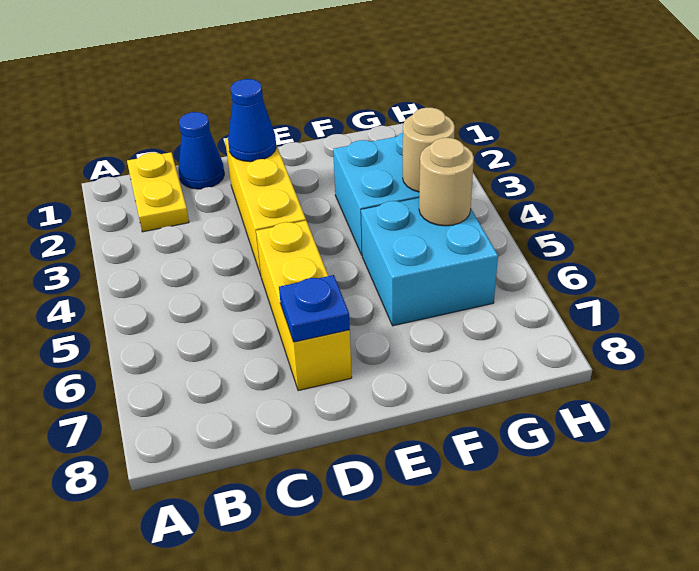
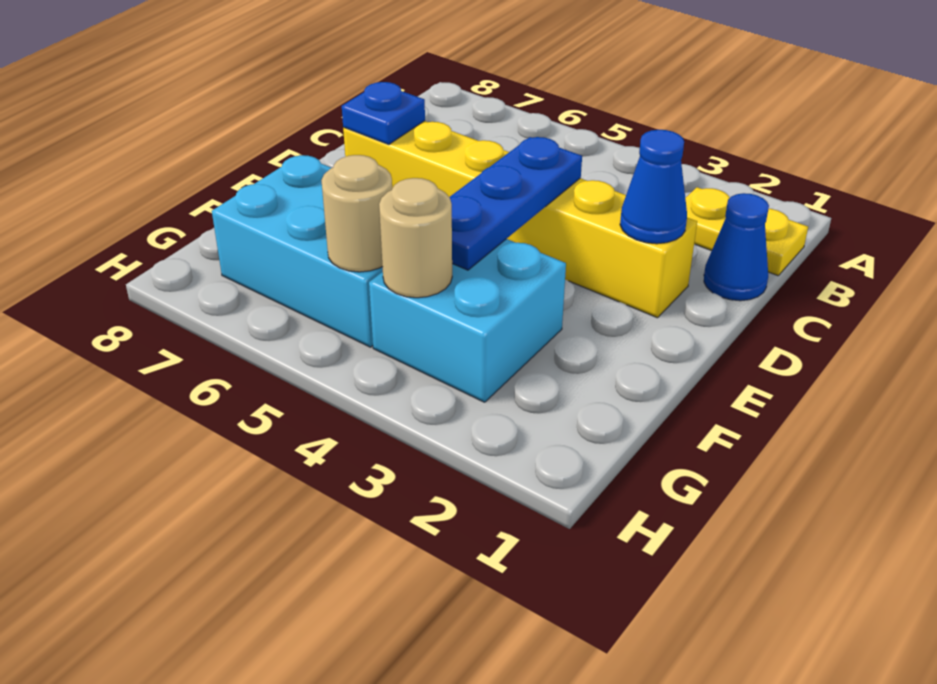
none -> blue 1x3 plate [450,137,582,270]
cyan 2x2 brick [361,198,498,326] -> cyan 2x3 brick [212,155,383,347]

